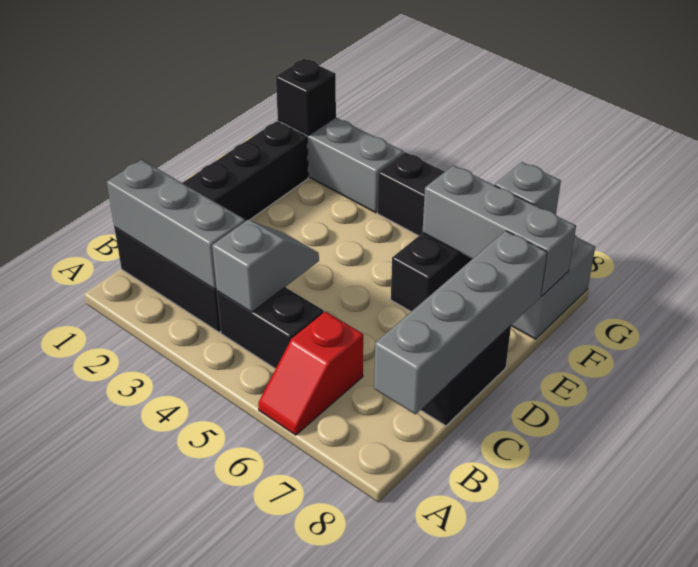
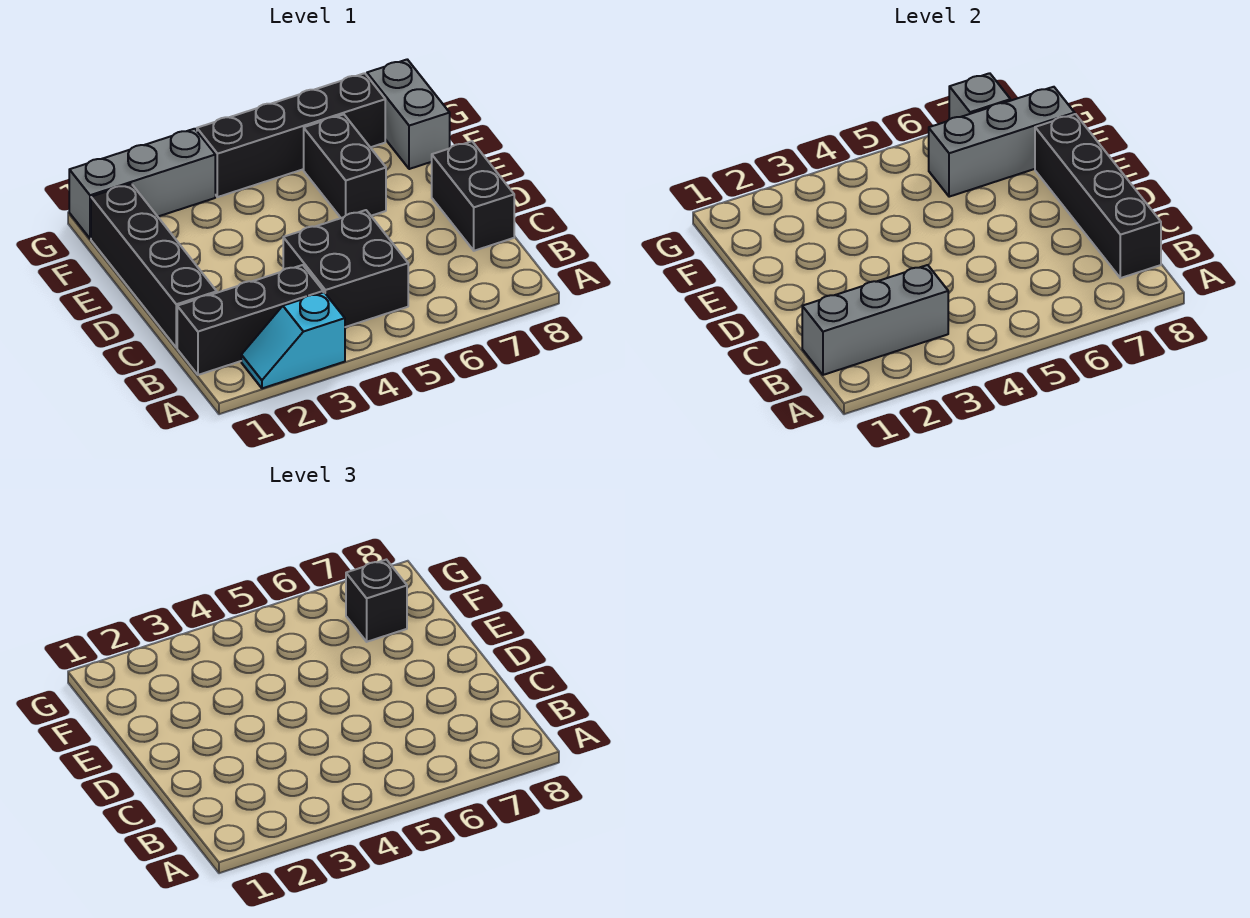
none -> cyan 1x2 slope [241,292,345,388]
red 1x2 slope [258,311,363,435] -> none
black 1x2 brick [217,287,324,369] -> black 2x2 brick [283,210,408,327]
grey 1x2 slope [212,220,319,312] -> none
grey 1x4 brick [374,231,547,414] -> black 1x4 brick [1035,114,1161,278]
black 1x1 brick [276,59,336,135] -> black 1x1 brick moved to [346,560,407,642]

